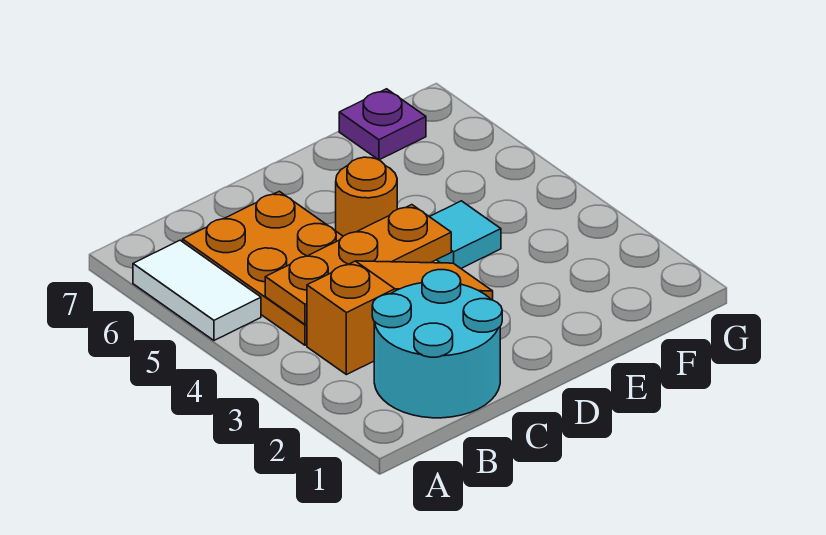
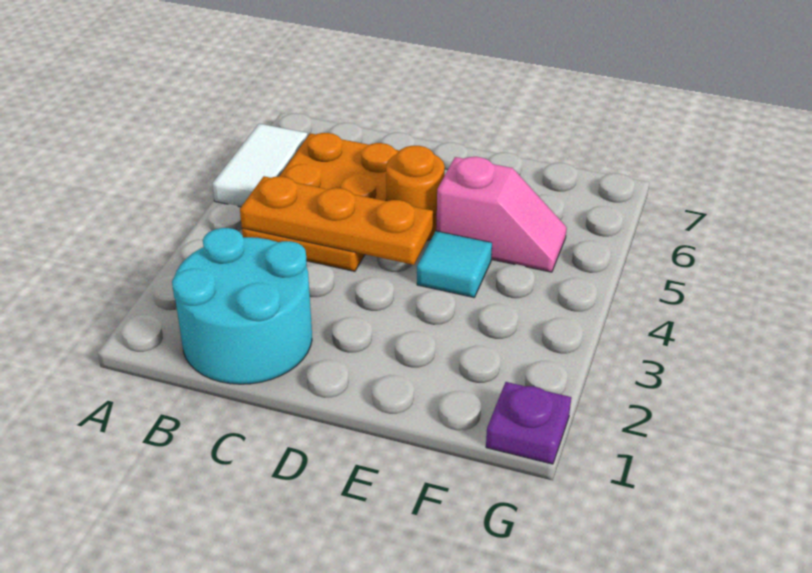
orange 1x3 slope [307,261,493,375] -> none
none -> pink 1x2 slope [436,157,567,272]
purple 1x1 plate [339,89,426,160] -> purple 1x1 plate moved to [486,382,571,464]

